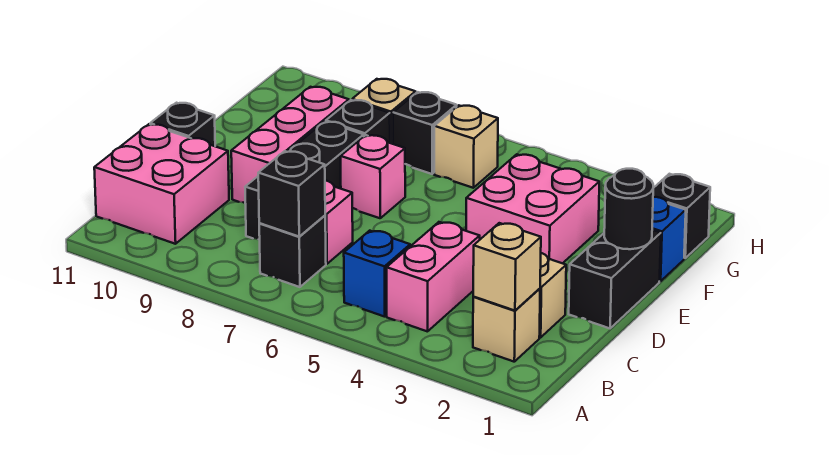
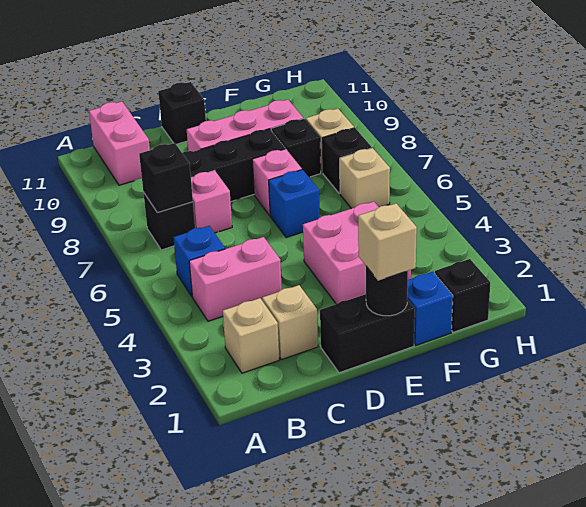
tan 1x1 brick [473,223,541,311] -> tan 1x1 brick moved to [358,203,417,281]
pink 2x2 brick [94,124,229,244] -> pink 1x2 brick [89,102,150,185]
none -> blue 1x1 brick [269,170,320,238]

